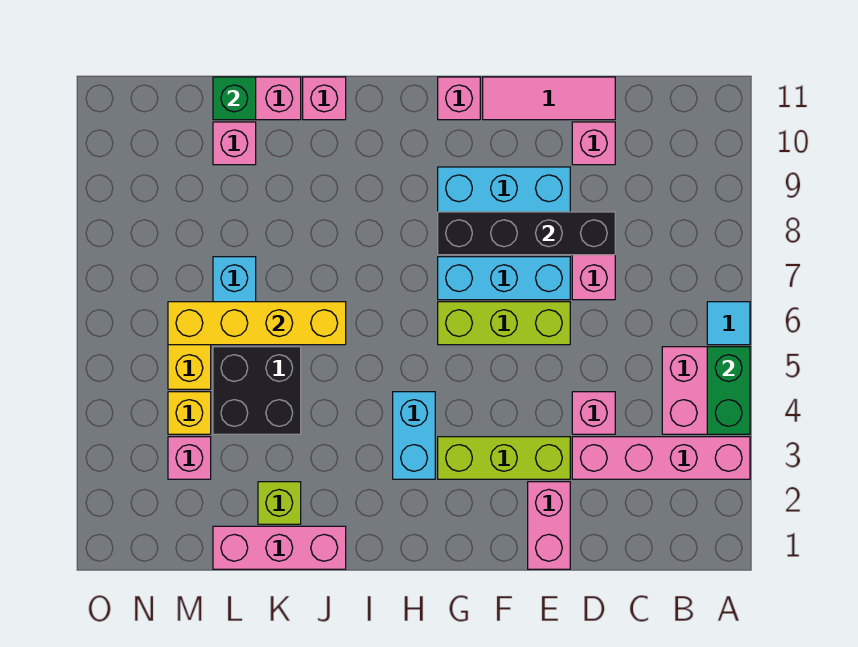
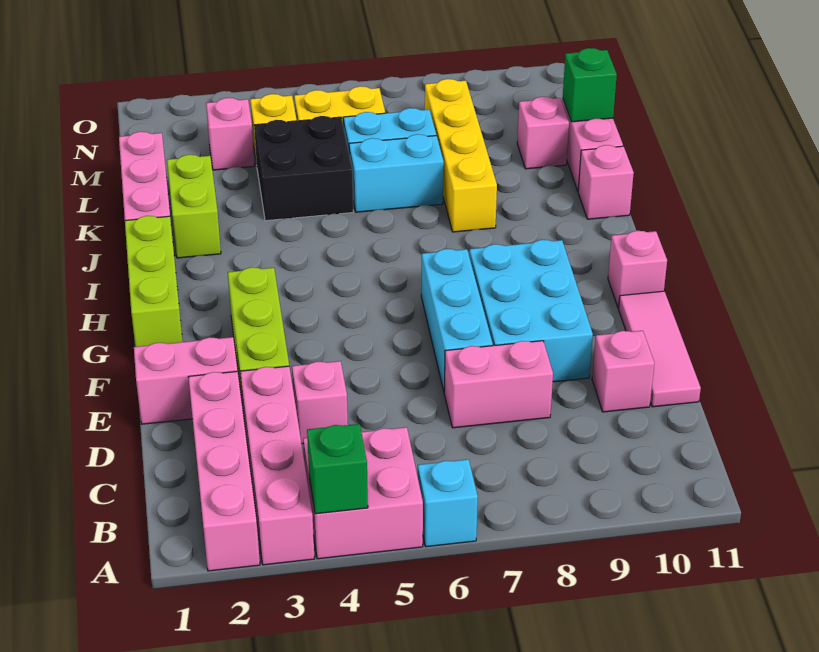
none -> pink 1x4 brick [188,371,260,571]
green 1x2 brick [707,347,750,434] -> green 1x1 brick [307,424,368,514]
cyan 1x1 tile [707,302,750,345] -> cyan 1x1 brick [418,459,478,547]
black 1x4 brick [438,212,615,255] -> none
lime 1x3 brick [438,302,570,345] -> lime 1x3 brick moved to [125,216,183,347]
cyan 1x2 brick [393,392,435,479] -> cyan 1x2 brick moved to [349,134,444,212]
yellow 1x4 brick [168,302,346,345] -> yellow 1x4 brick moved to [425,79,497,232]
lime 1x1 brick [258,482,301,524] -> lime 1x2 brick [167,155,221,258]

